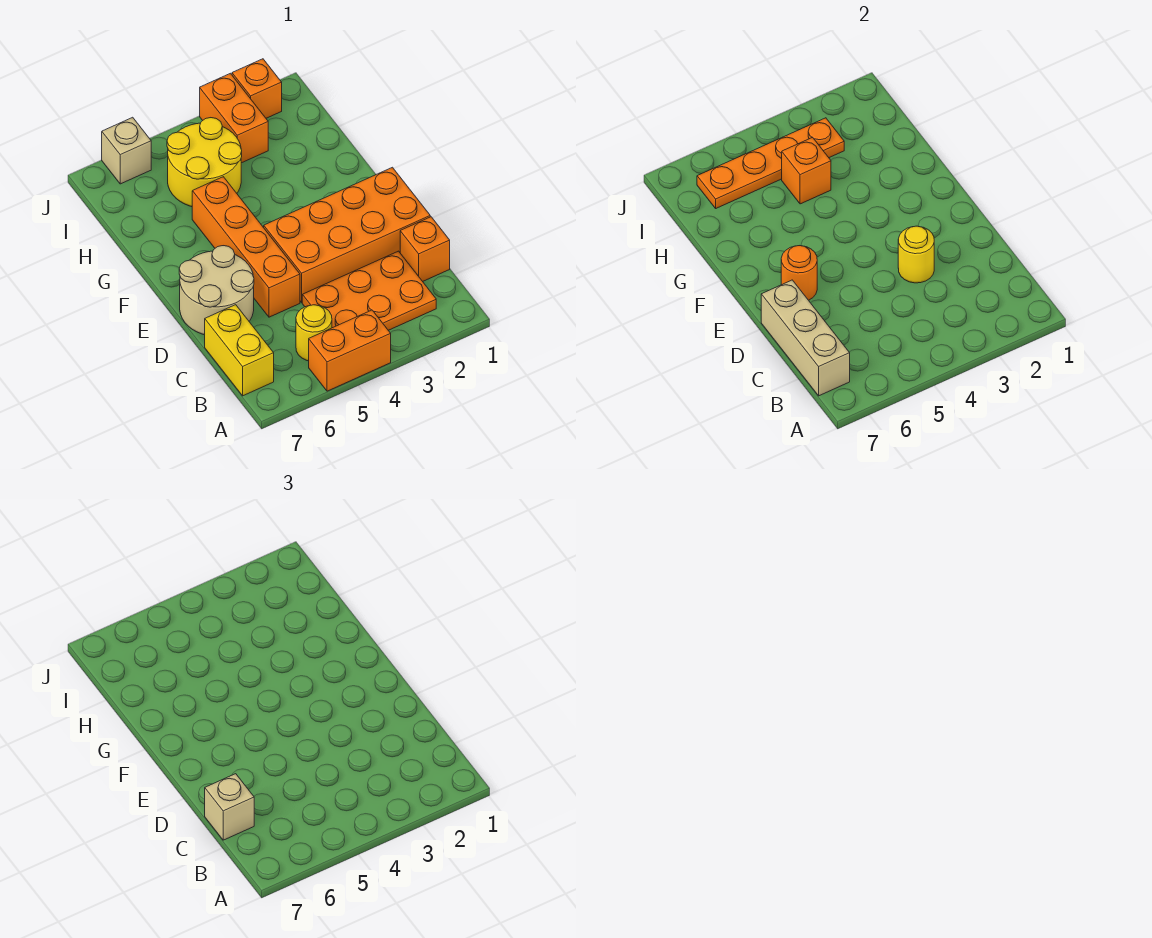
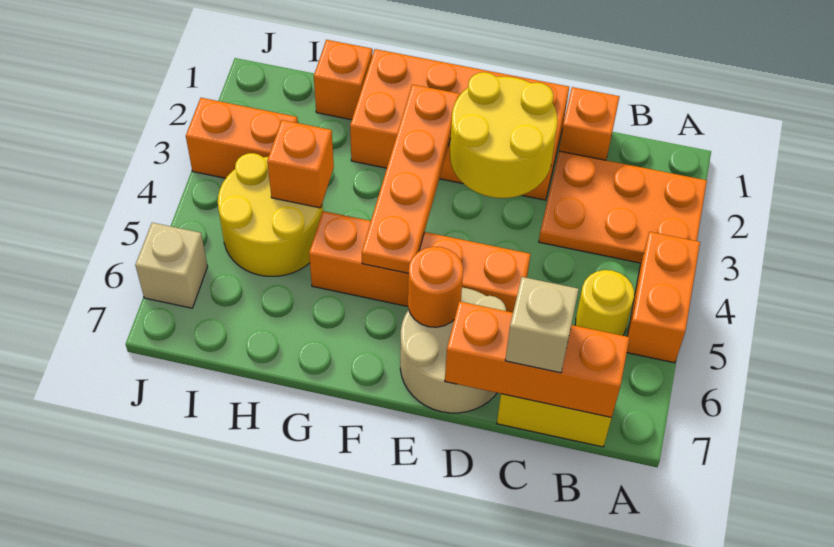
orange 2x3 plate [302,251,436,330] -> orange 2x3 plate turned to [539,151,707,263]
tan 1x3 brick [761,280,850,396] -> orange 1x3 brick [445,301,630,418]
orange 2x4 brick [264,167,430,302] -> orange 2x4 brick turned to [350,49,569,200]
yellow 1x1 round brick [898,226,934,283] -> yellow 2x2 round brick [450,72,558,198]
orange 1x4 plate [697,118,844,208] -> orange 1x4 plate moved to [362,84,460,273]
orange 1x1 brick [232,59,282,118] -> orange 1x1 brick moved to [314,40,372,120]

